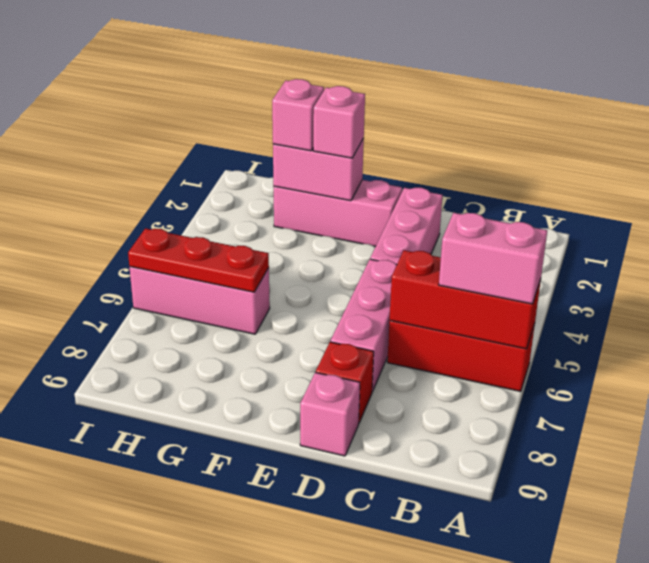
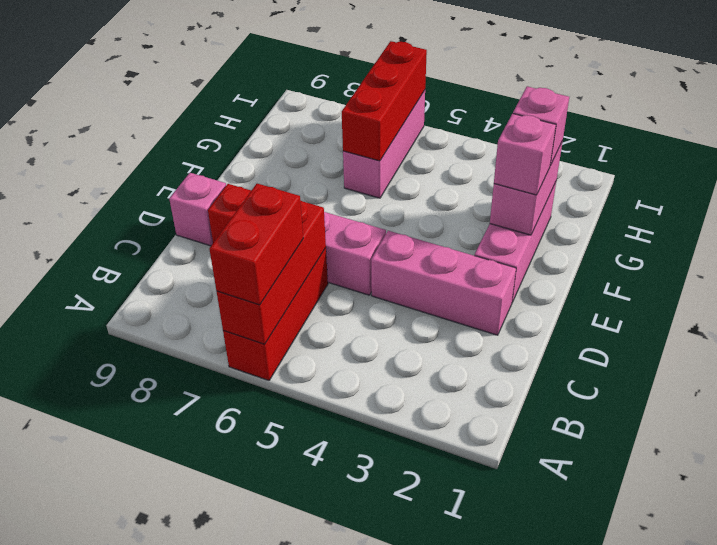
pink 1x2 brick [439,213,547,304] -> red 1x2 brick [209,184,303,305]
red 1x3 plate [128,228,269,292] -> red 1x3 brick [342,41,427,161]

